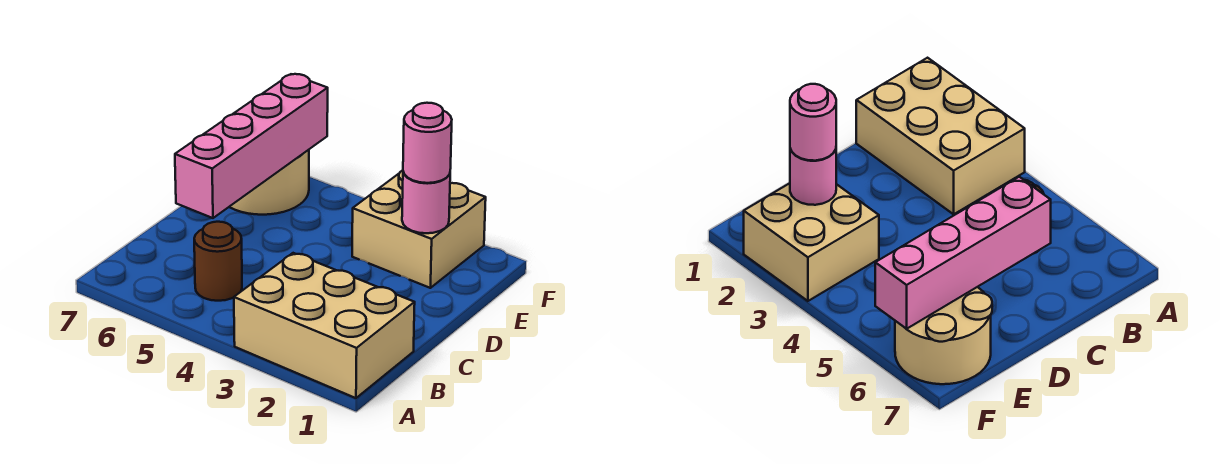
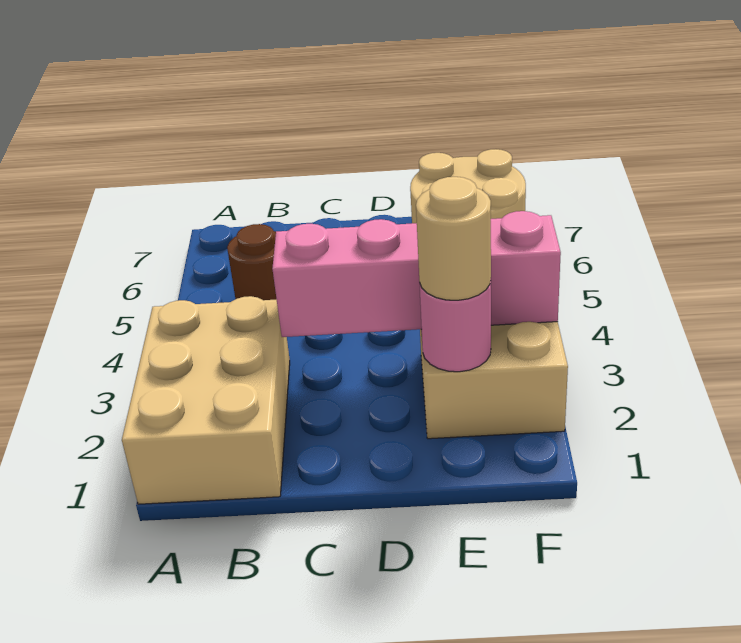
pink 1x4 brick [175,74,328,218] -> pink 1x4 brick moved to [272,211,561,337]
pink 1x1 round brick [403,103,452,183] -> tan 1x1 round brick [416,177,491,300]

